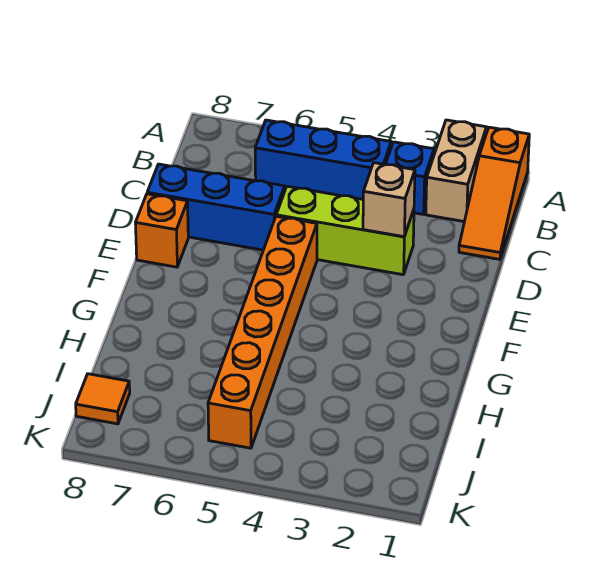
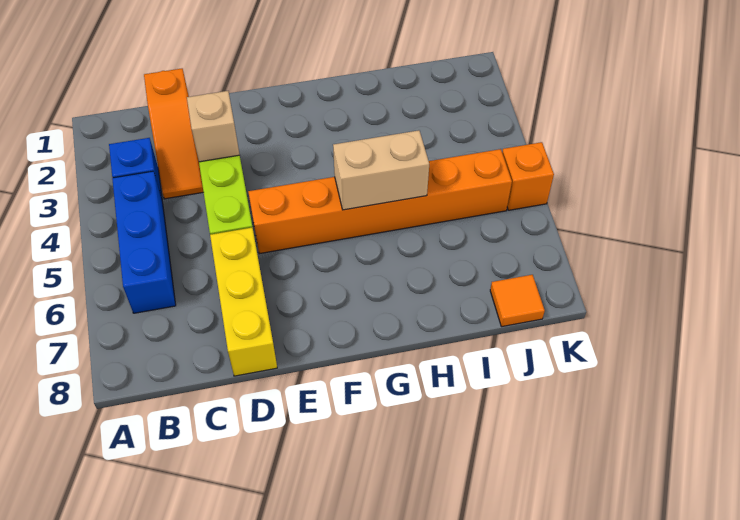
orange 1x3 slope [459,127,529,259] -> orange 1x3 slope turned to [144,69,203,199]
tan 1x2 brick [426,120,487,222] -> tan 1x2 brick moved to [333,130,429,210]
blue 1x3 brick [147,164,285,250] -> yellow 1x3 brick [210,227,277,376]
orange 1x1 brick [135,194,188,267] -> orange 1x1 brick moved to [502,142,554,210]

